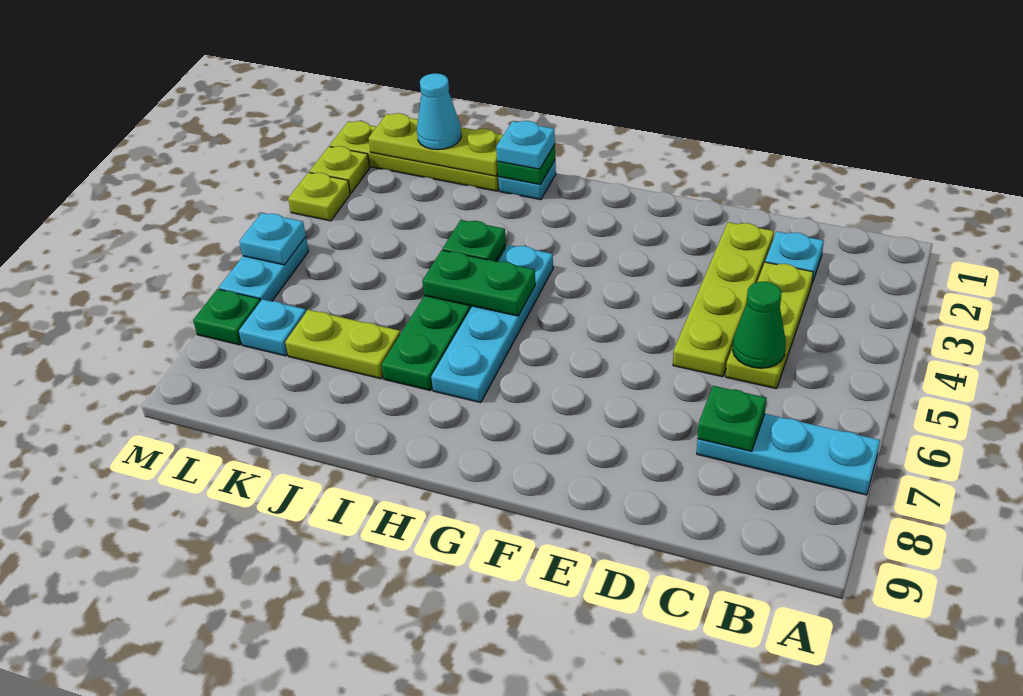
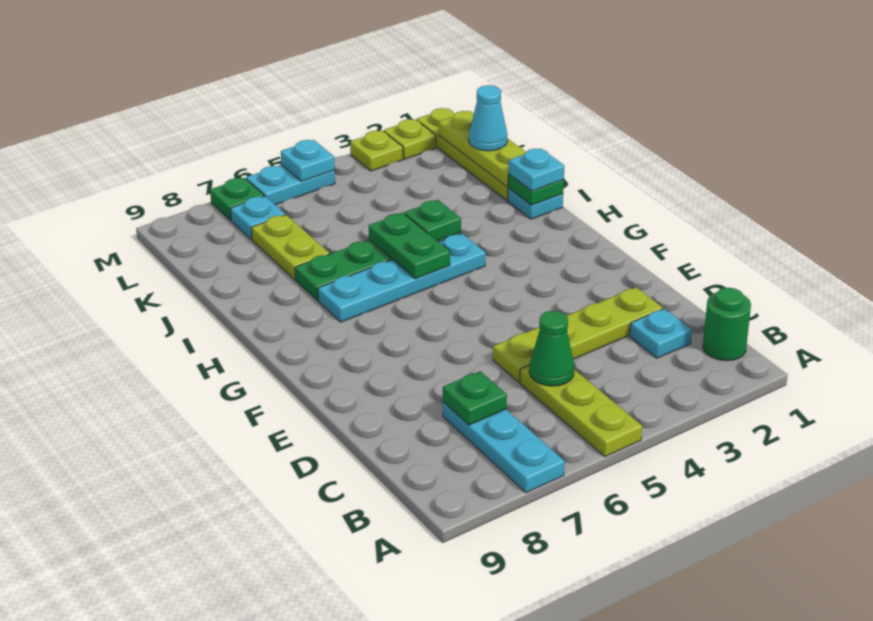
none -> green 1x1 round brick [703,288,751,361]
lime 1x3 plate [726,262,813,389] -> lime 1x3 plate turned to [520,366,642,457]

